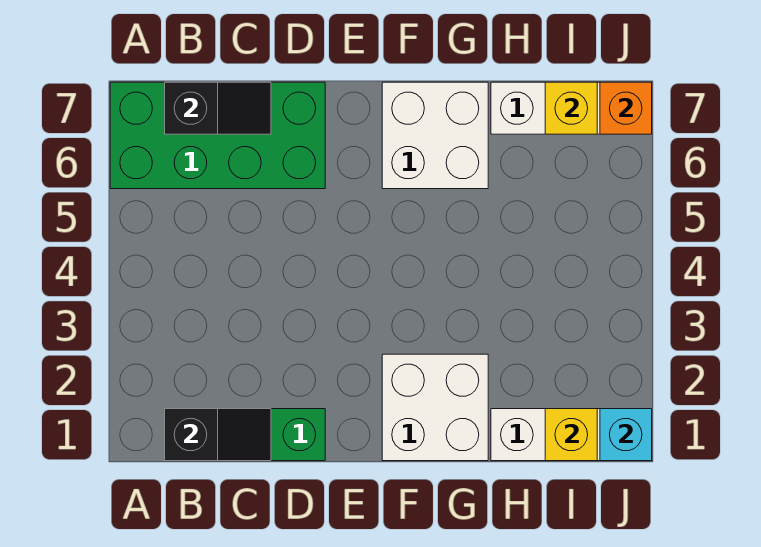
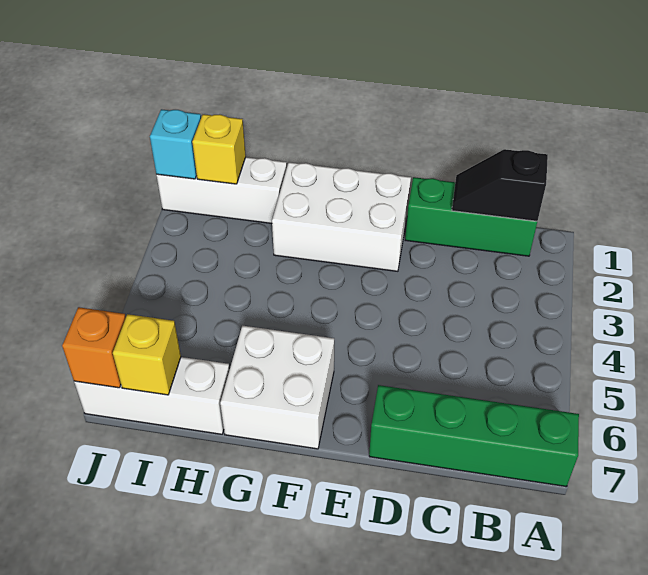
green 2x4 brick [110,82,325,189] -> green 1x4 brick [369,385,579,487]
black 1x2 slope [165,82,271,134] -> none
white 2x2 brick [382,354,488,461] -> white 2x3 brick [272,162,411,271]

